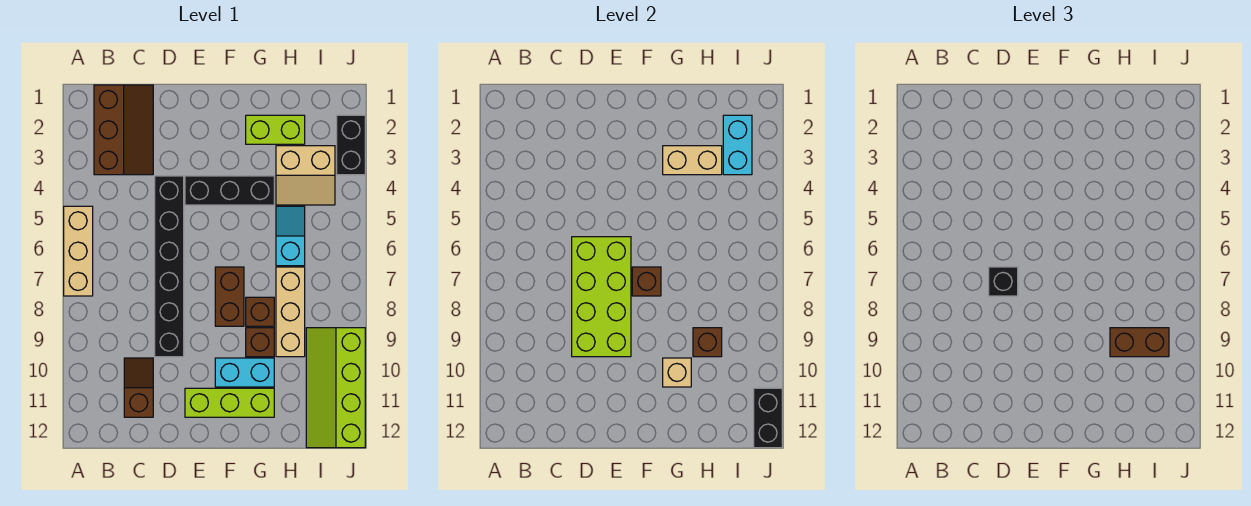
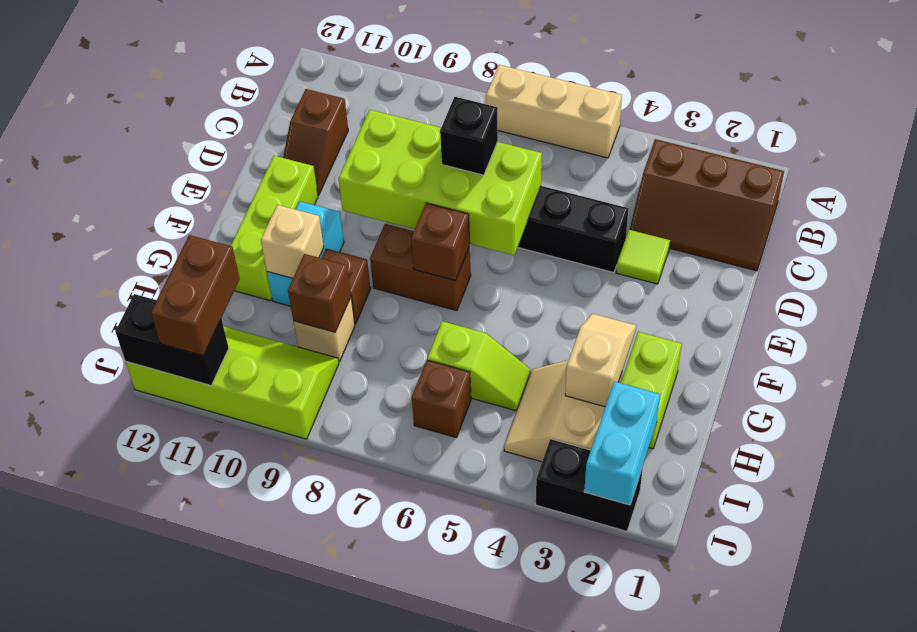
brown 1x2 slope [124,358,153,417] -> brown 1x2 slope turned to [283,89,348,195]
none -> lime 1x1 tile [616,230,670,284]
black 1x3 brick [185,176,274,205] -> none
tan 1x2 brick [663,146,722,175] -> tan 1x2 slope [565,314,636,407]
brown 1x1 brick [246,297,274,326] -> brown 1x1 brick moved to [412,360,471,438]
cyan 1x2 slope [276,206,305,266] -> lime 1x2 slope [427,321,530,411]
tan 1x3 brick [276,267,305,357] -> tan 1x1 brick [293,298,355,361]
brown 1x2 brick [1110,328,1169,357] -> brown 1x2 brick moved to [151,235,240,356]
cyan 1x2 brick [723,115,752,175] -> cyan 1x2 brick turned to [584,381,660,505]

